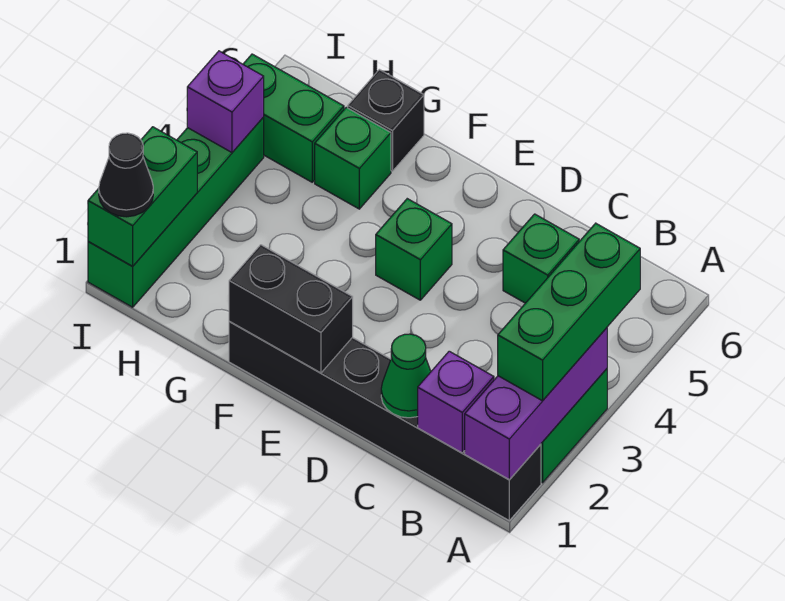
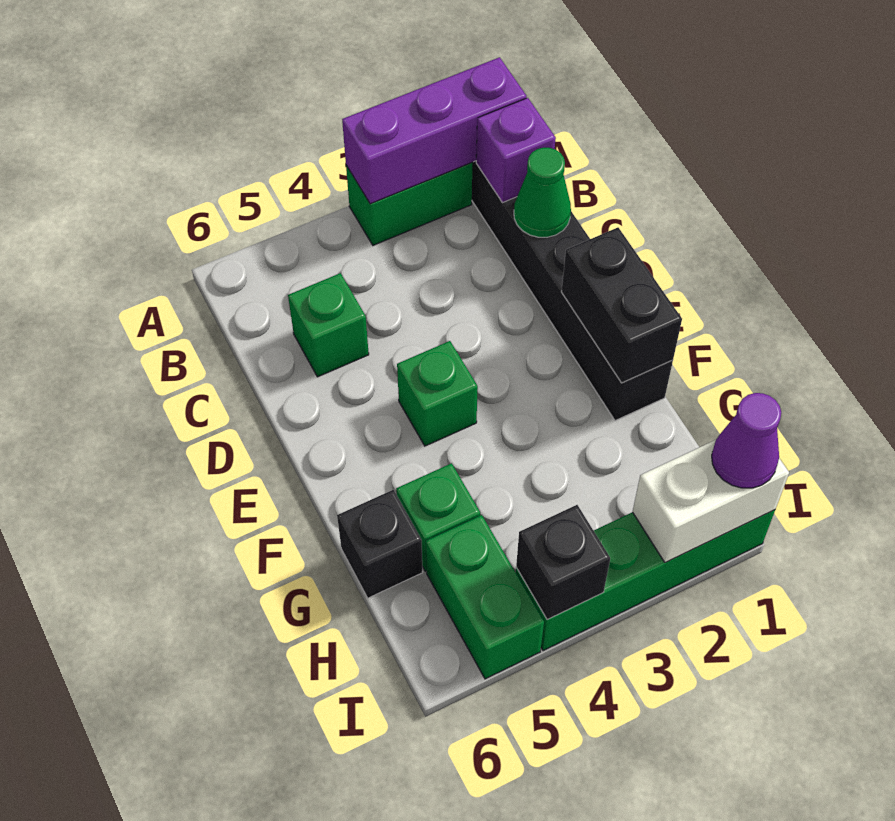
green 1x3 brick [498,223,640,401] -> none
green 1x2 brick [88,127,197,266] -> white 1x2 brick [633,440,789,563]
black 1x1 cone [99,133,153,217] -> purple 1x1 cone [712,393,781,488]
purple 1x1 brick [187,51,264,152] -> black 1x1 brick [516,505,610,620]

